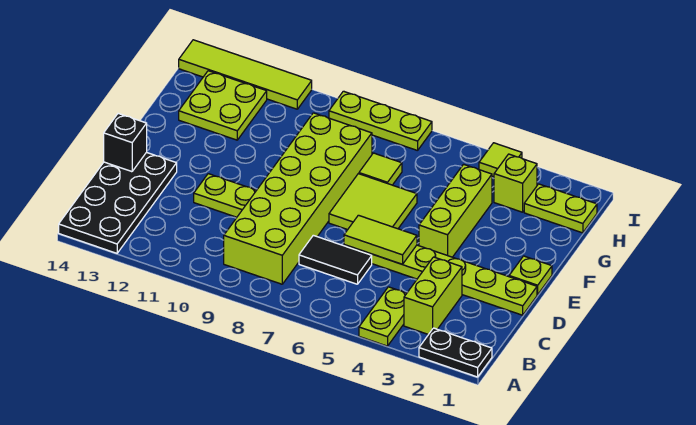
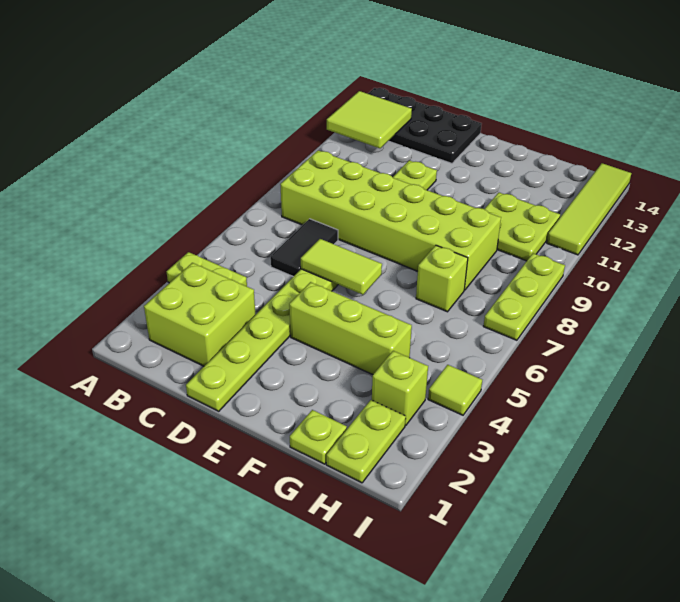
black 1x2 plate [419,328,492,377] -> none
lime 1x2 brick [404,257,462,334] -> lime 2x2 brick [144,263,255,366]
lime 1x2 tile [344,215,417,264] -> lime 1x2 tile turned to [301,239,382,295]
black 1x1 brick [104,113,147,172] -> none
lime 1x1 plate [509,256,552,295] -> lime 1x1 plate moved to [290,410,347,464]
lime 2x2 tile [329,174,417,230] -> lime 2x2 tile moved to [327,91,412,148]
lime 1x1 tile [359,153,402,185] -> lime 1x1 brick [416,245,468,312]
lime 2x2 plate [179,71,267,140] -> lime 2x2 plate moved to [484,193,560,261]

